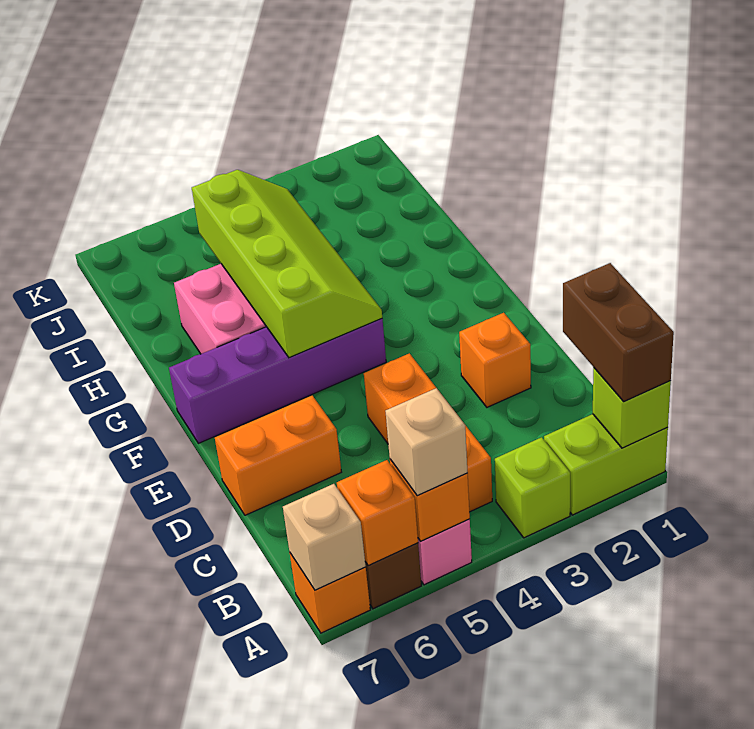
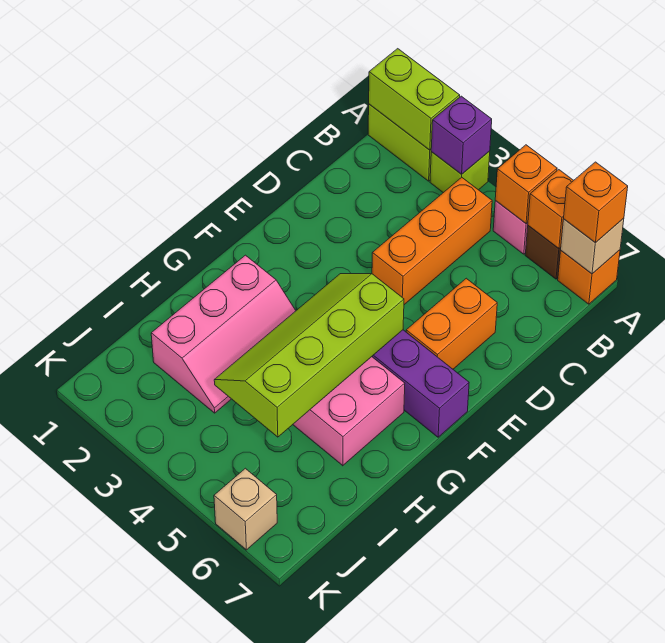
lime 1x1 brick [593,368,671,448] -> lime 1x2 brick [369,49,460,150]
brown 1x2 brick [563,263,674,402] -> none
none -> purple 1x1 brick [431,96,492,174]
tan 1x1 brick [385,388,468,496] -> tan 1x1 brick moved to [214,468,277,550]
orange 1x1 brick [459,313,531,407] -> orange 1x1 brick moved to [564,162,628,243]
orange 1x2 brick [215,396,341,515] -> orange 1x2 brick turned to [406,278,497,369]
none -> pink 2x3 slope [151,255,296,413]

